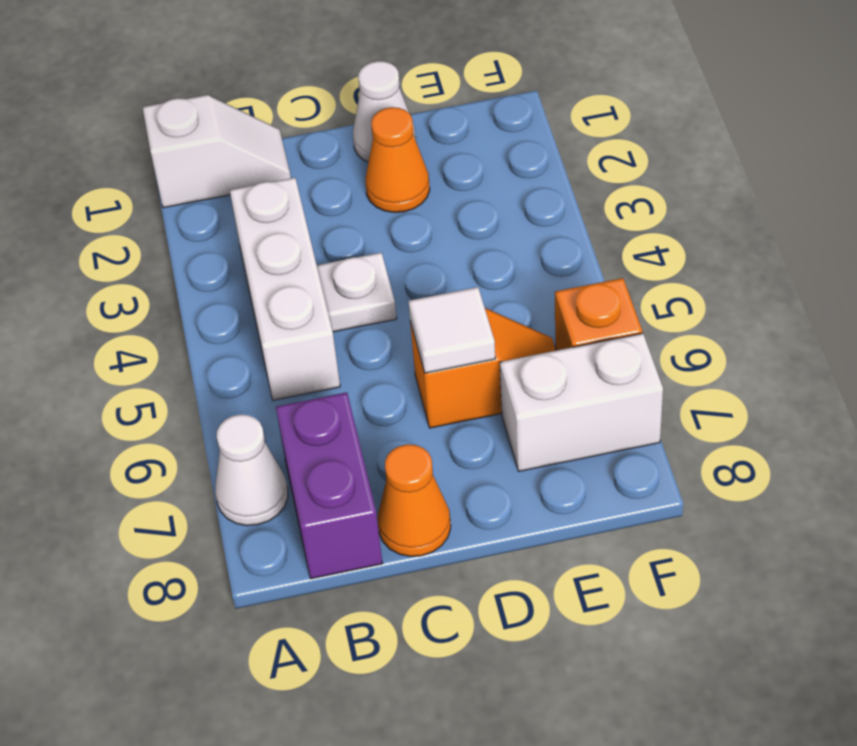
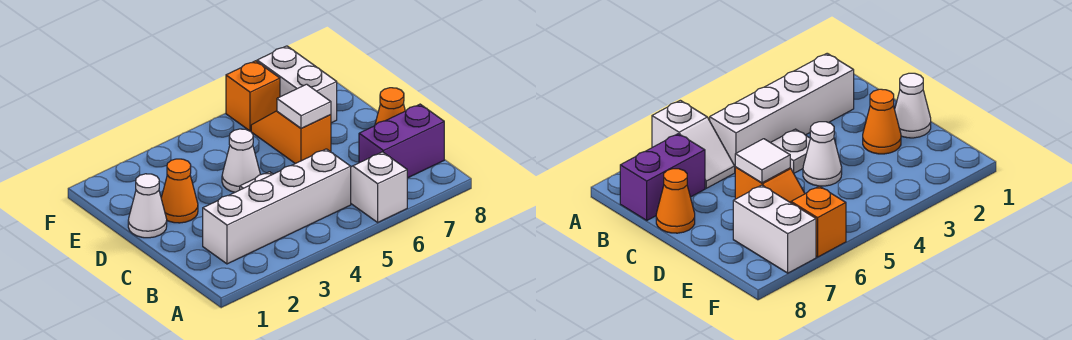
white 1x2 slope [142,95,291,208] -> white 1x2 slope moved to [351,152,407,222]
white 1x1 cone [215,415,288,526] -> white 1x1 cone moved to [222,129,260,192]
white 1x3 brick [230,178,340,400] -> white 1x4 brick [203,149,351,264]

